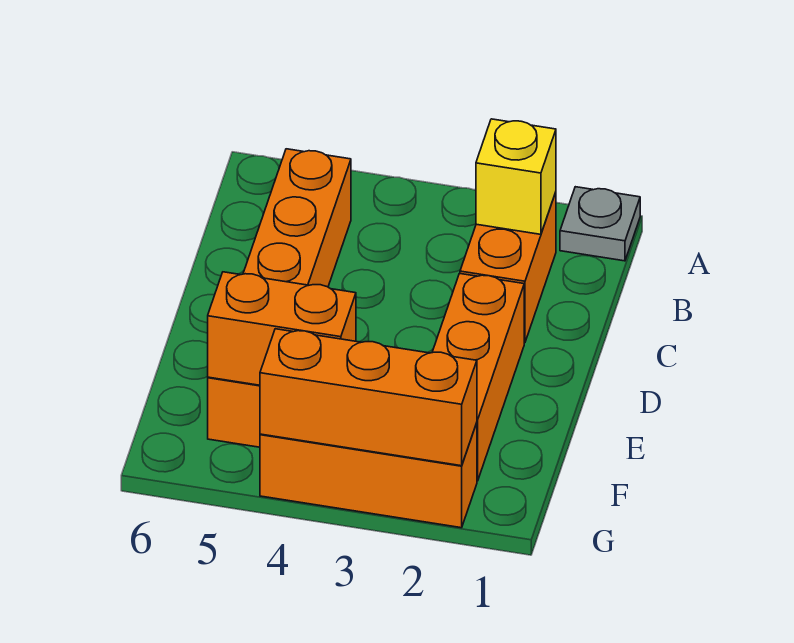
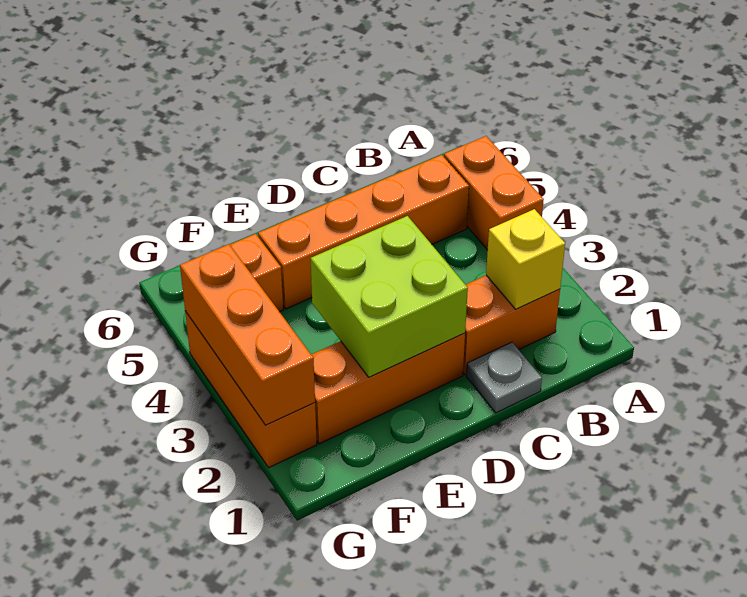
grey 1x1 plate [560,187,640,261] -> grey 1x1 plate moved to [467,342,542,413]
none -> lime 2x2 brick [311,216,468,377]
orange 1x2 brick [208,272,356,385] -> orange 1x2 brick moved to [444,136,544,250]

